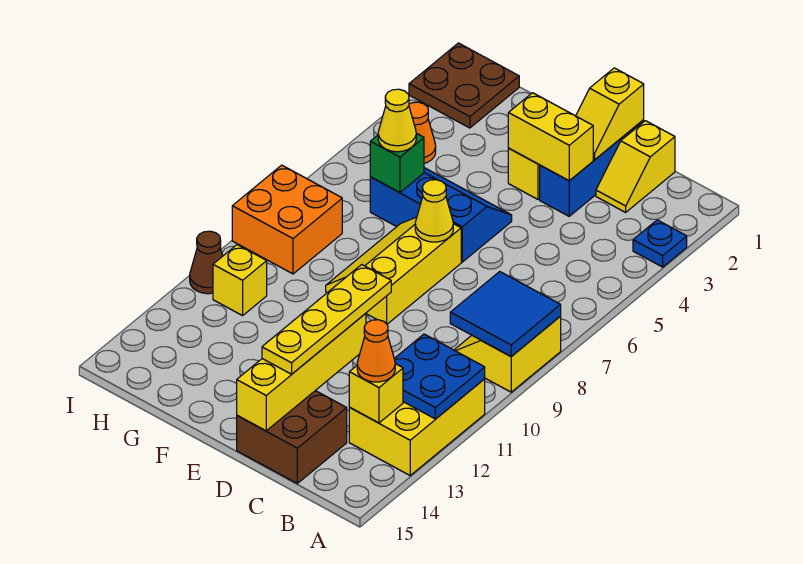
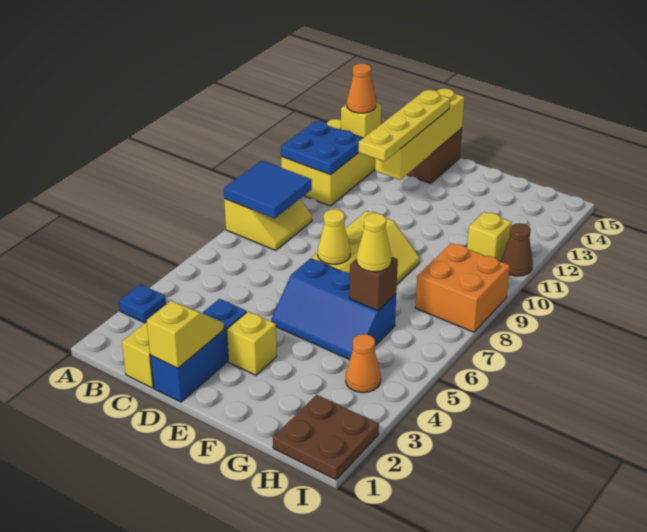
yellow 1x2 brick [508,93,593,181] -> none
green 1x1 brick [370,133,424,193] -> brown 1x1 brick [349,257,398,310]

